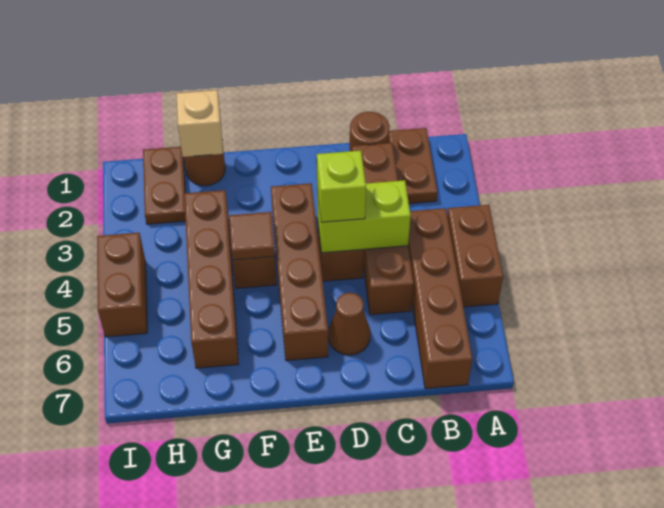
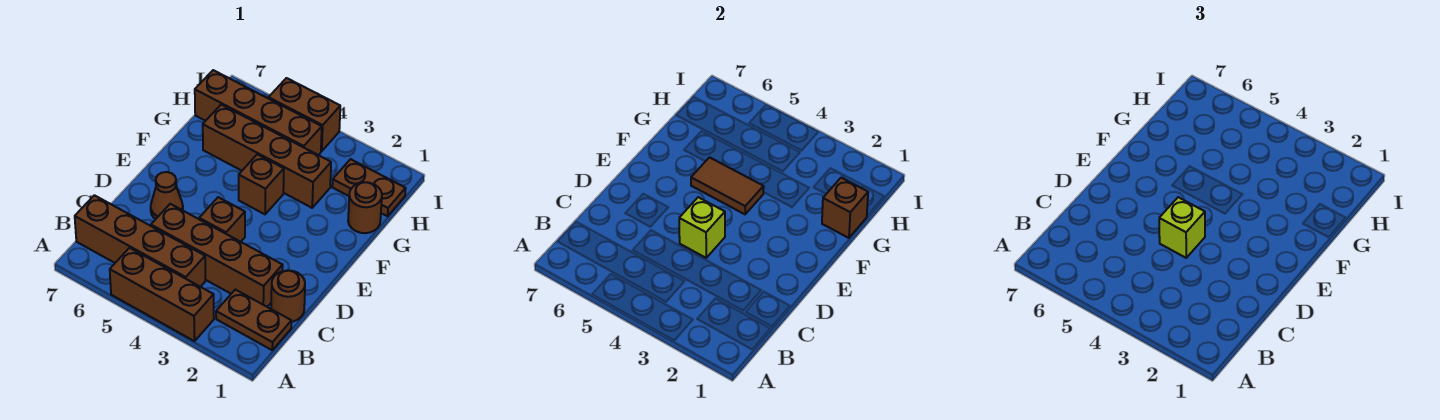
brown 1x2 brick [447,205,503,307] -> brown 1x3 brick [110,248,214,341]
lime 1x2 brick [317,180,411,253] -> lime 1x1 brick [679,197,725,258]
brown 1x4 brick [271,183,328,361] -> brown 1x4 brick moved to [195,70,322,155]
brown 1x1 tile [229,212,275,260] -> brown 1x2 tile [691,157,764,214]
tan 1x1 brick [176,90,223,157] -> brown 1x1 brick [822,178,868,238]

